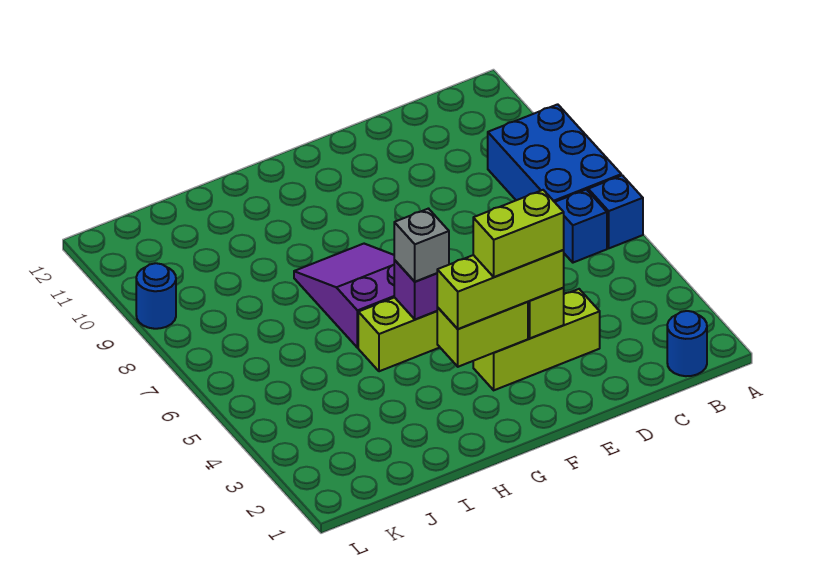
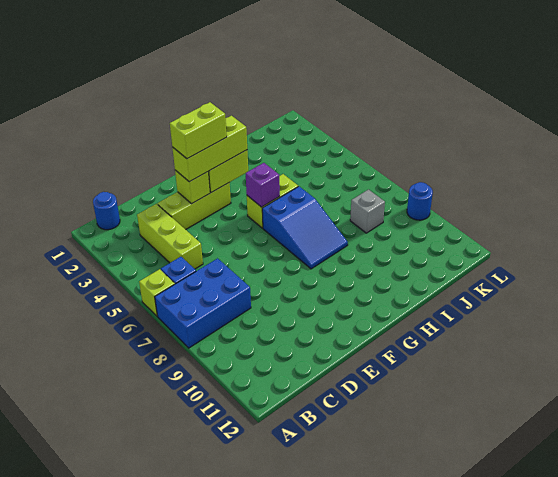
blue 1x1 brick [588,175,643,248] -> lime 1x1 brick [139,269,175,316]
blue 2x3 brick [488,104,621,202] -> blue 2x3 brick turned to [155,258,251,348]
none -> lime 1x3 brick [137,204,203,269]
grey 1x1 brick [394,209,449,282] -> grey 1x1 brick moved to [350,190,385,233]
purple 2x3 slope [294,244,394,348] -> blue 2x3 slope [262,186,348,269]

